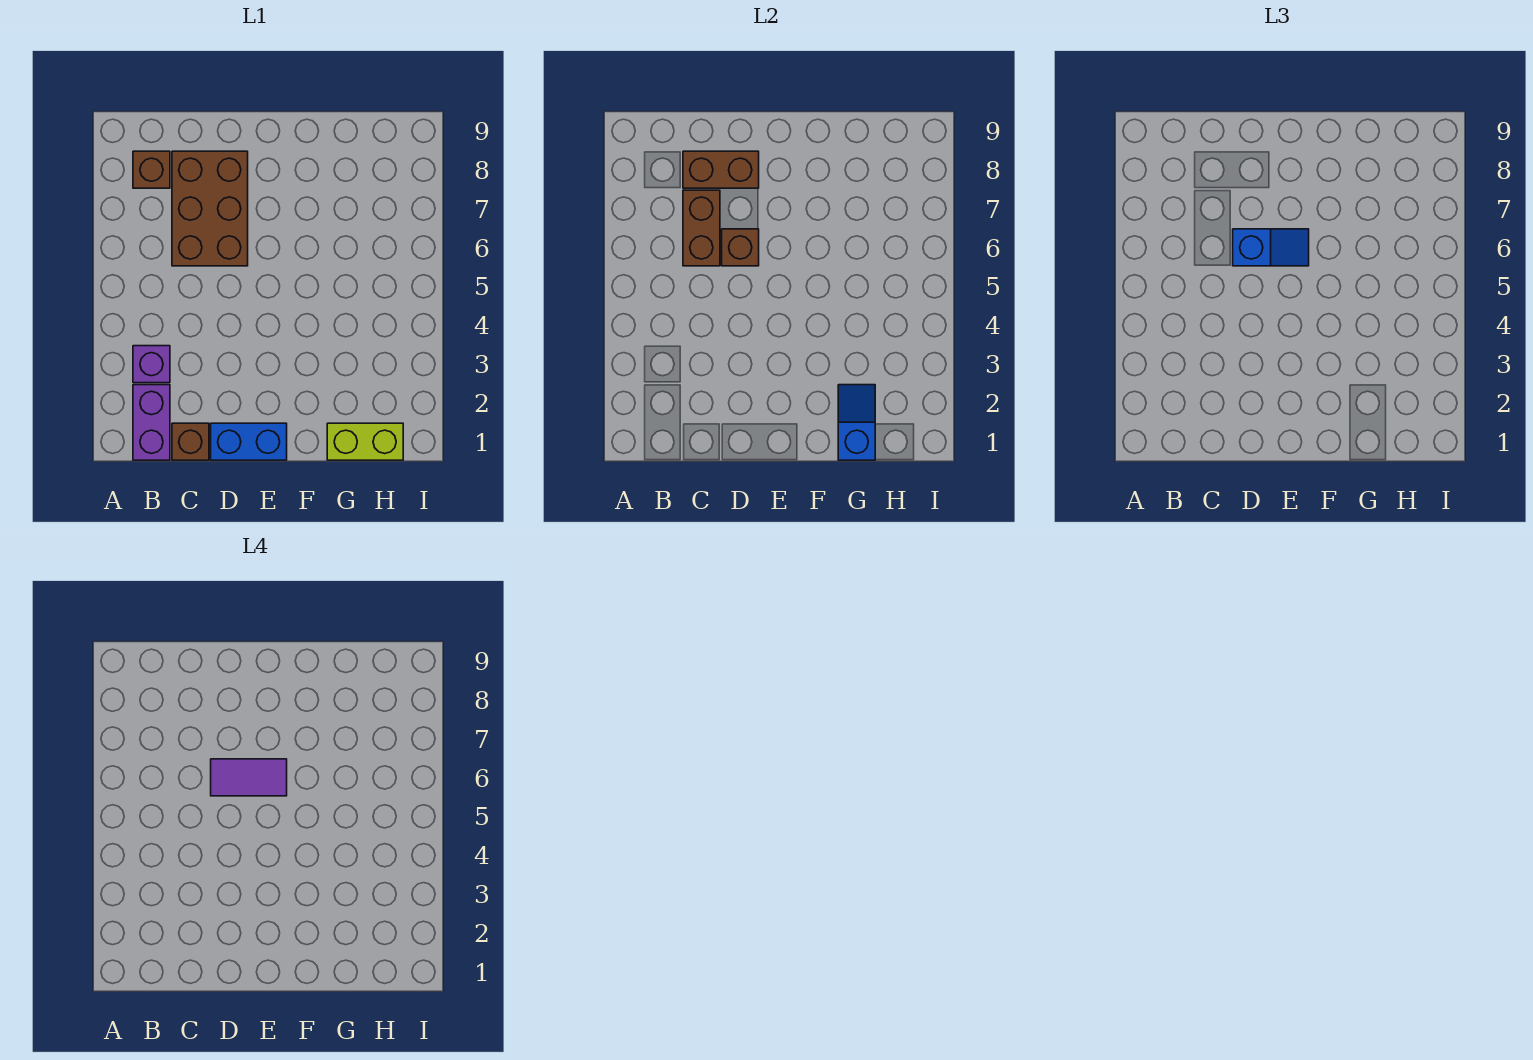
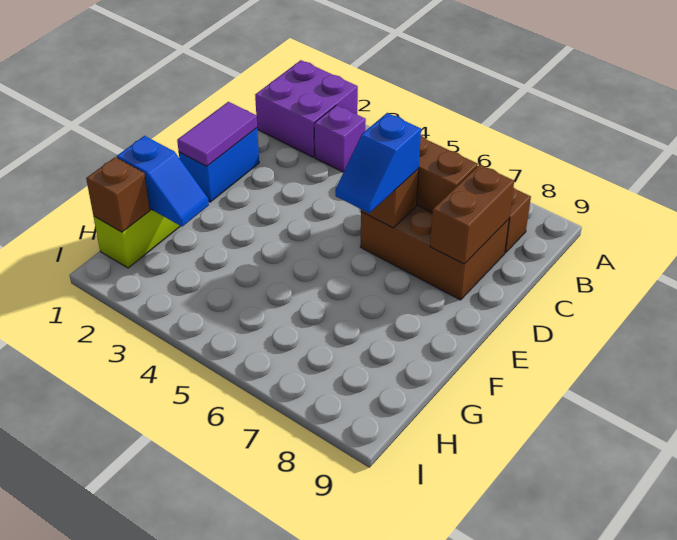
purple 1x2 brick [133,385,170,460] -> purple 2x2 brick [255,60,358,157]
brown 1x1 brick [172,423,209,460] -> brown 1x1 brick moved to [86,157,150,232]
purple 1x2 tile [211,759,287,796] -> purple 1x2 tile moved to [177,102,257,166]

